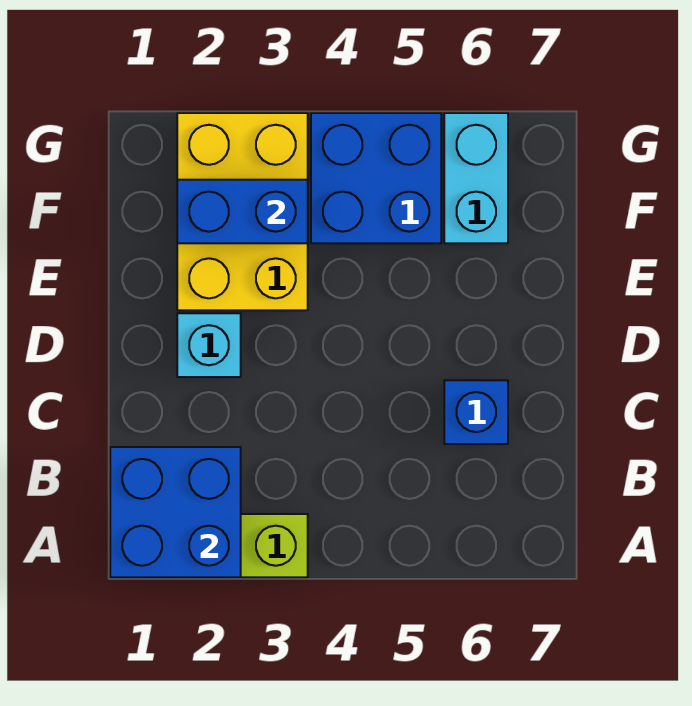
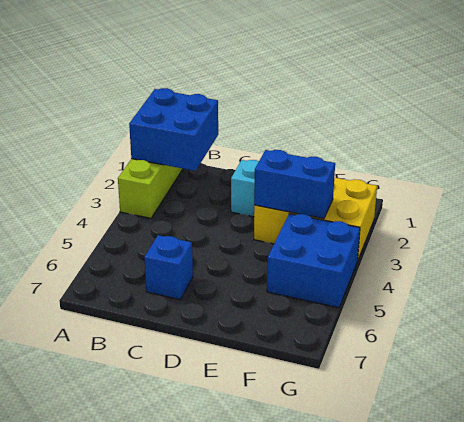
blue 1x2 brick [177,180,308,243] -> blue 1x2 brick turned to [254,150,335,219]
cyan 1x2 brick [444,113,508,243] -> none

